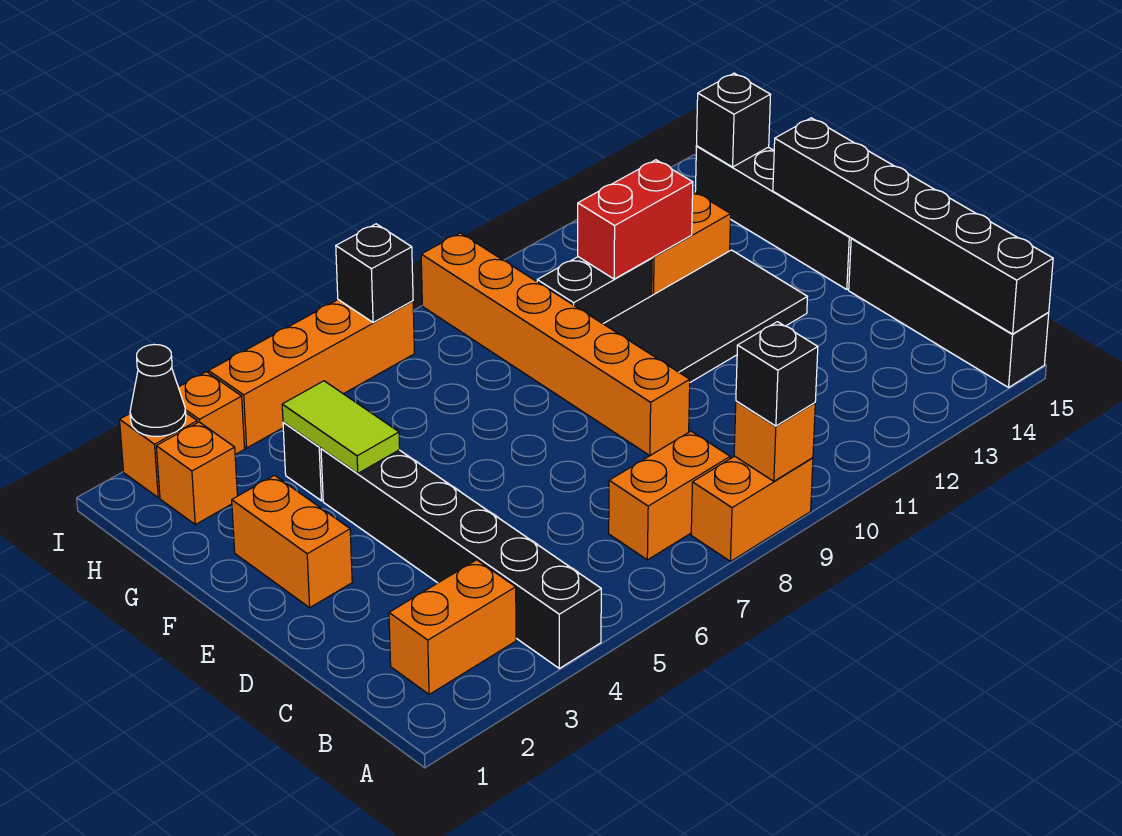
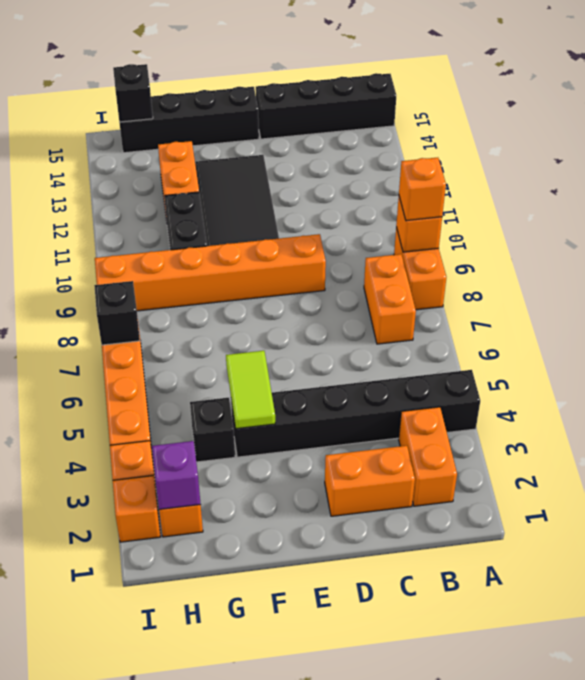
black 1x1 brick [736,322,818,426] -> orange 1x1 brick [399,158,446,221]
black 1x6 brick [773,118,1053,334] -> none
orange 1x2 brick [232,475,352,608] -> orange 1x2 brick moved to [325,446,415,516]
lime 1x2 tile [282,381,400,474] -> lime 1x2 tile turned to [226,351,275,429]
red 1x2 brick [578,160,693,279] -> none
none -> purple 1x1 brick [152,441,201,509]
black 1x1 cone [130,345,186,436] -> none

